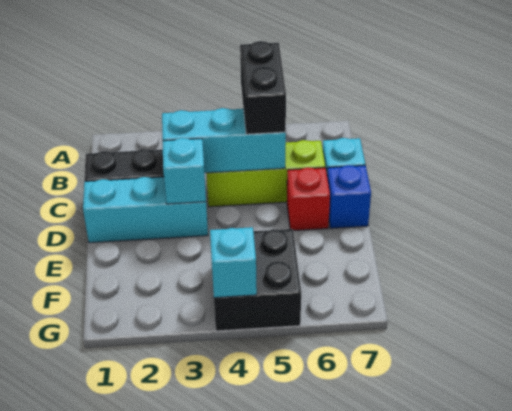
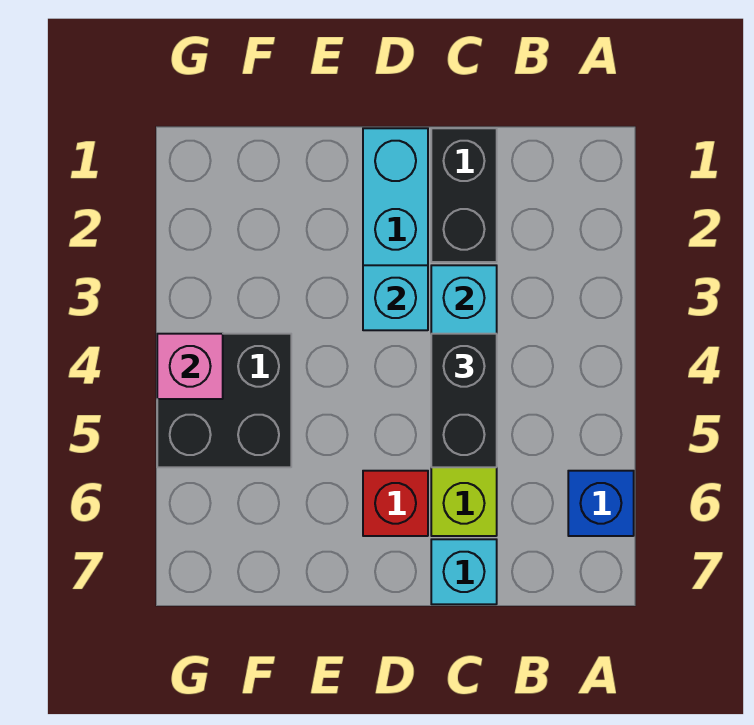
black 1x2 brick [240,41,286,134] -> black 1x2 brick turned to [431,334,497,467]
blue 1x1 brick [327,165,371,228] -> blue 1x1 brick moved to [568,471,634,536]
cyan 1x1 brick [210,227,257,298] -> pink 1x1 brick [157,334,223,399]

